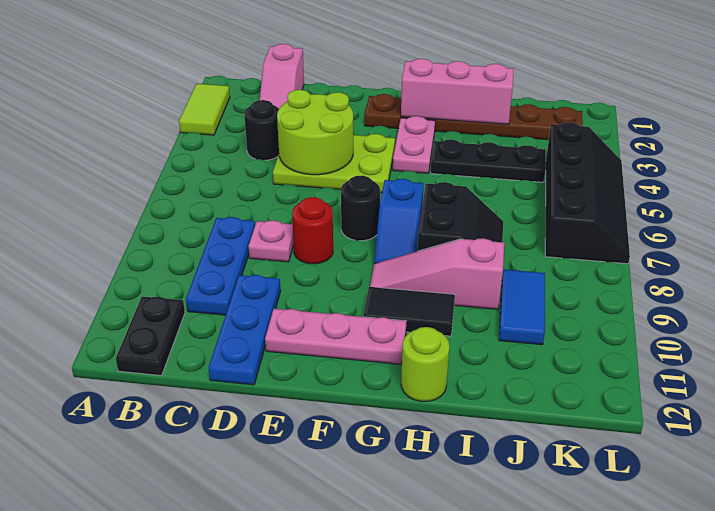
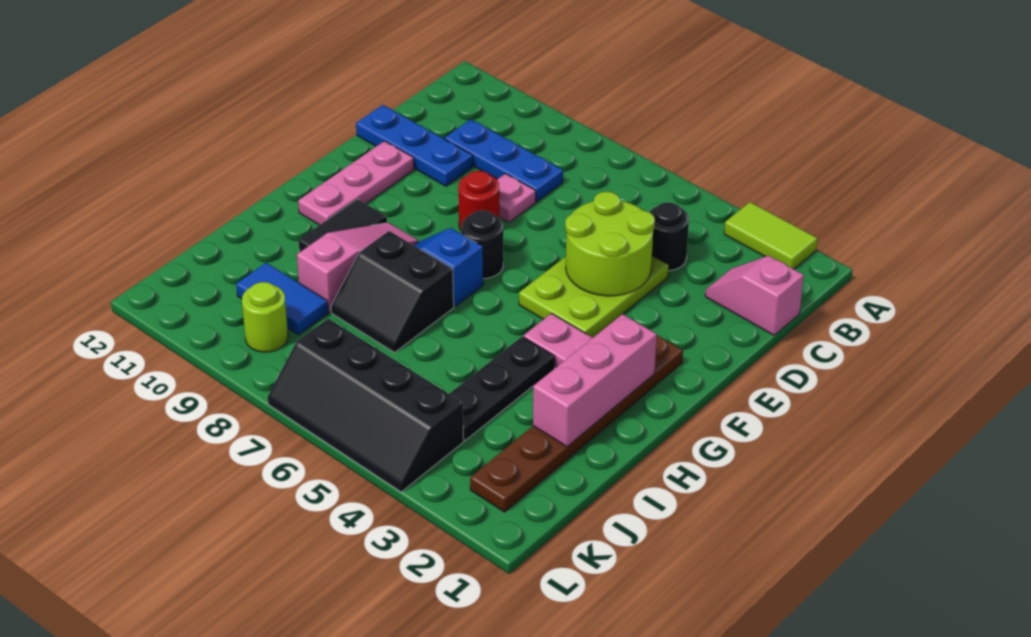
black 1x2 plate [116,296,185,376] -> none
lime 1x1 round brick [401,327,449,402] -> lime 1x1 round brick moved to [242,282,288,352]

